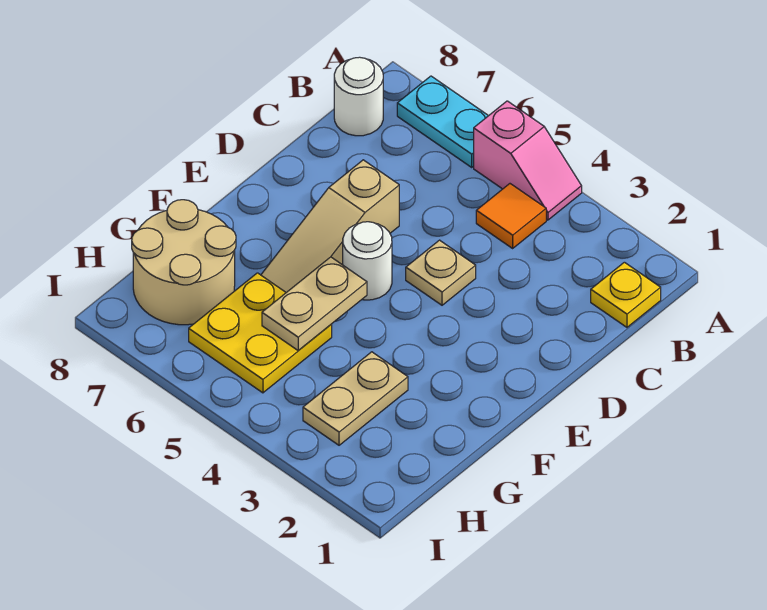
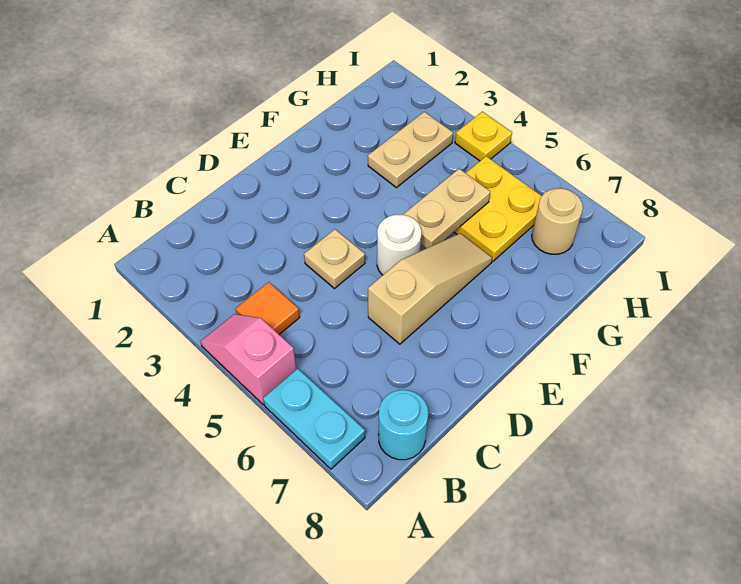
yellow 1x1 plate [591,262,661,327] -> yellow 1x1 plate moved to [455,112,512,161]
white 1x1 round brick [334,57,383,136] -> cyan 1x1 round brick [378,390,428,460]
tan 2x2 round brick [132,200,236,325] -> tan 1x1 round brick [532,188,583,254]

